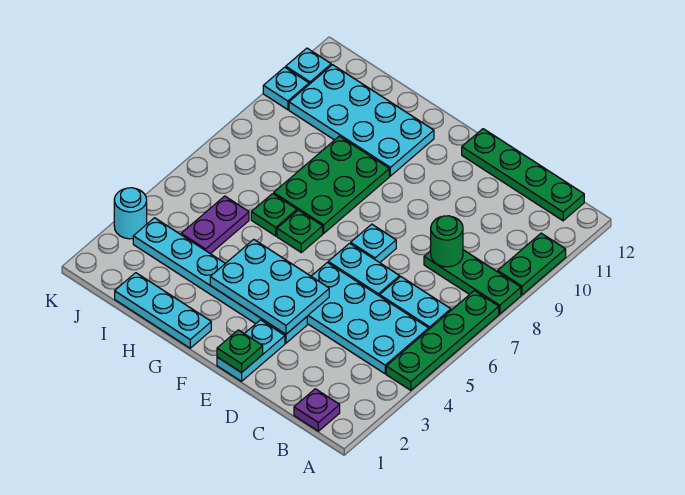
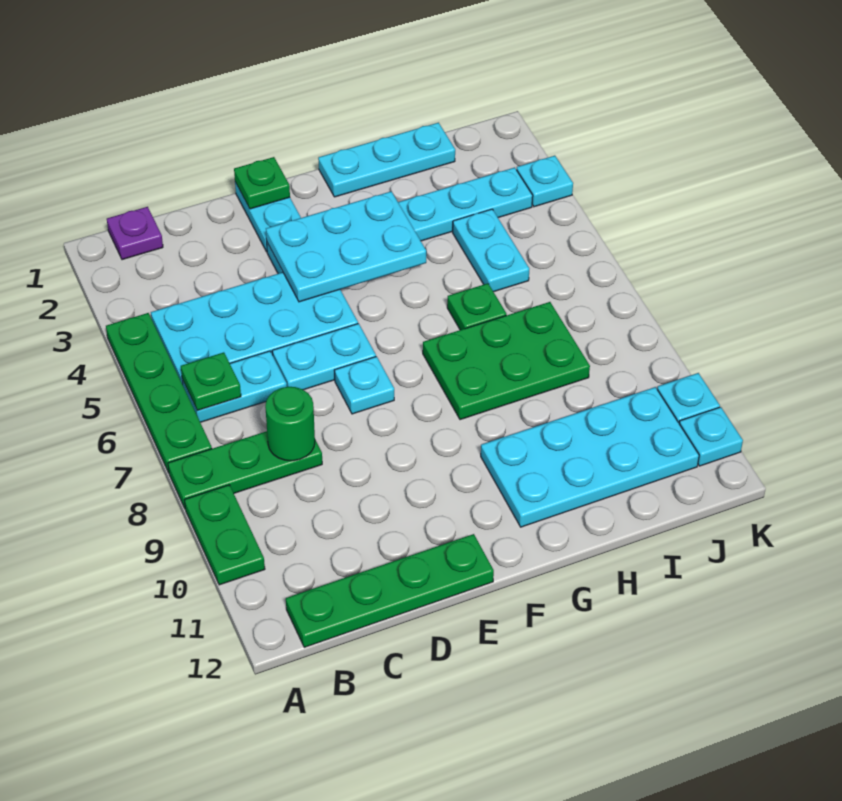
green 1x1 plate [277,210,323,253] -> green 1x1 plate moved to [181,352,241,410]
green 2x3 plate [274,136,389,233] -> green 2x3 plate turned to [423,302,590,420]
purple 1x2 plate [181,196,249,254] -> cyan 1x2 plate [453,209,529,292]
cyan 1x1 round brick [114,188,147,239] -> cyan 1x1 plate [517,156,573,207]

